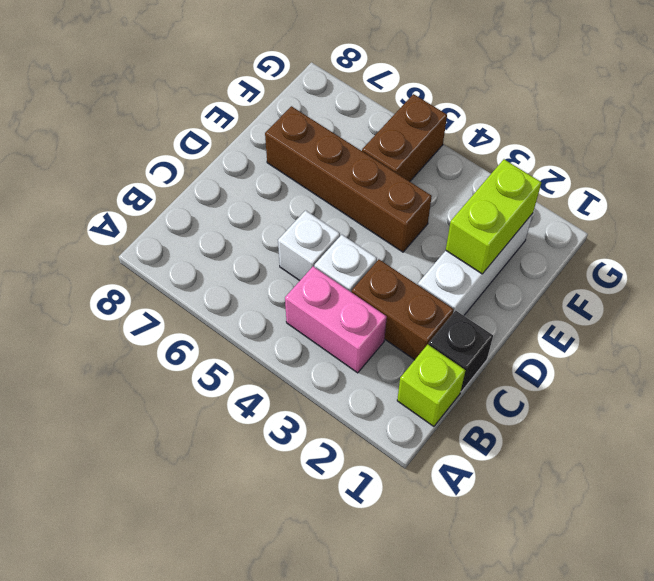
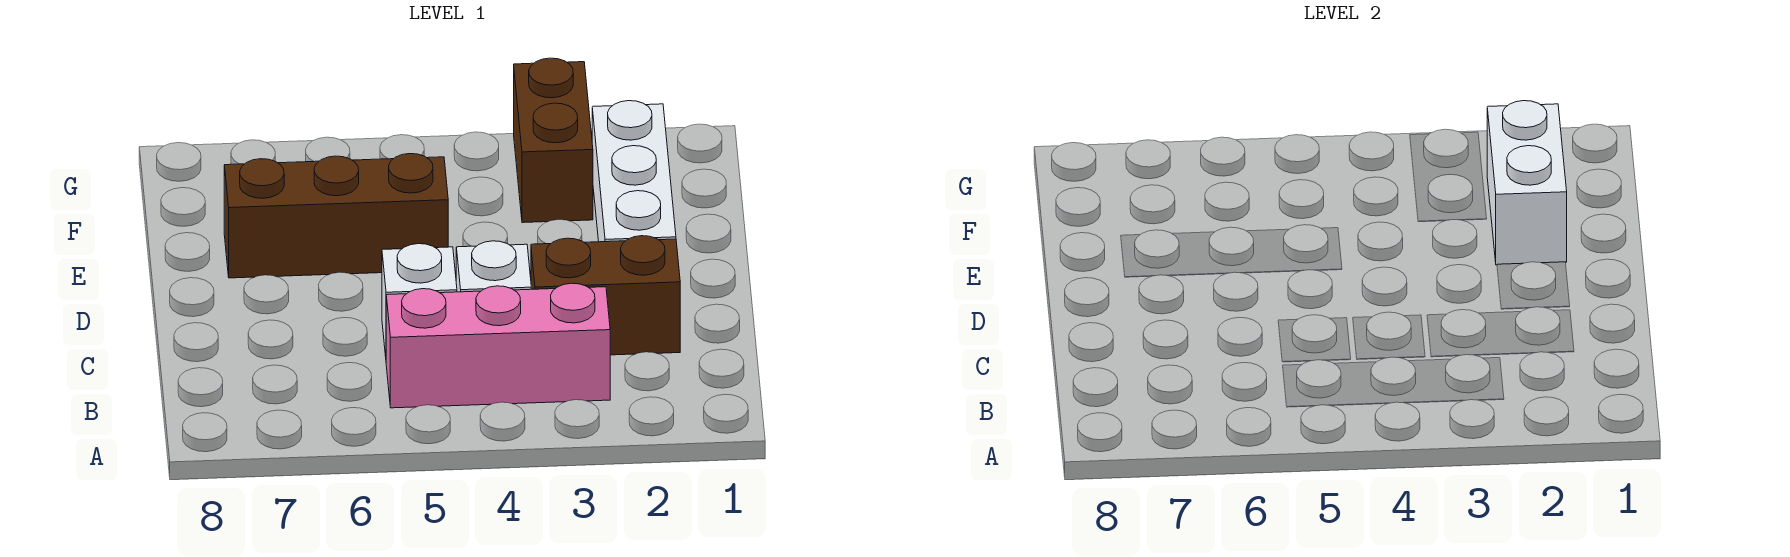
lime 1x1 brick [397,345,466,426] -> none
pink 1x2 brick [285,267,387,373] -> pink 1x3 brick [386,283,610,408]
black 1x1 brick [429,311,493,392] -> none
lime 1x2 brick [446,159,541,274] -> white 1x2 brick [1487,101,1567,265]
brown 1x4 brick [265,106,432,252] -> brown 1x3 brick [224,154,448,278]
brown 1x2 brick [362,94,447,181] -> brown 1x2 brick moved to [514,58,593,223]

